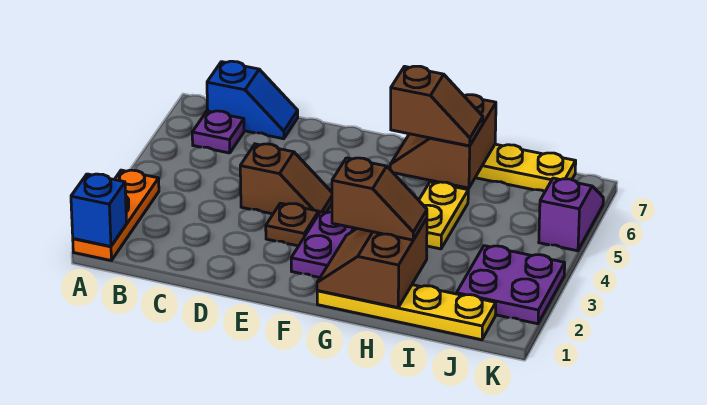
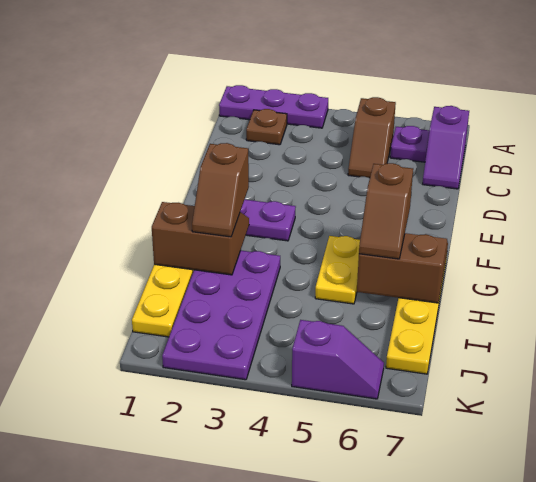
orange 1x3 plate [73,170,159,260] -> purple 1x3 plate [219,85,328,128]
blue 1x1 brick [71,174,127,246] -> none
blue 1x2 slope [207,61,298,139] -> purple 1x2 slope [423,106,469,189]
brown 1x2 slope [240,144,332,214] -> brown 1x2 slope moved to [348,97,396,178]
brown 1x1 plate [266,203,319,246] -> brown 1x1 plate moved to [246,109,287,145]
yellow 1x2 plate [419,182,468,249] -> yellow 1x2 plate turned to [315,236,360,304]
purple 2x2 plate [457,246,565,324] -> purple 2x4 plate [162,250,280,380]

